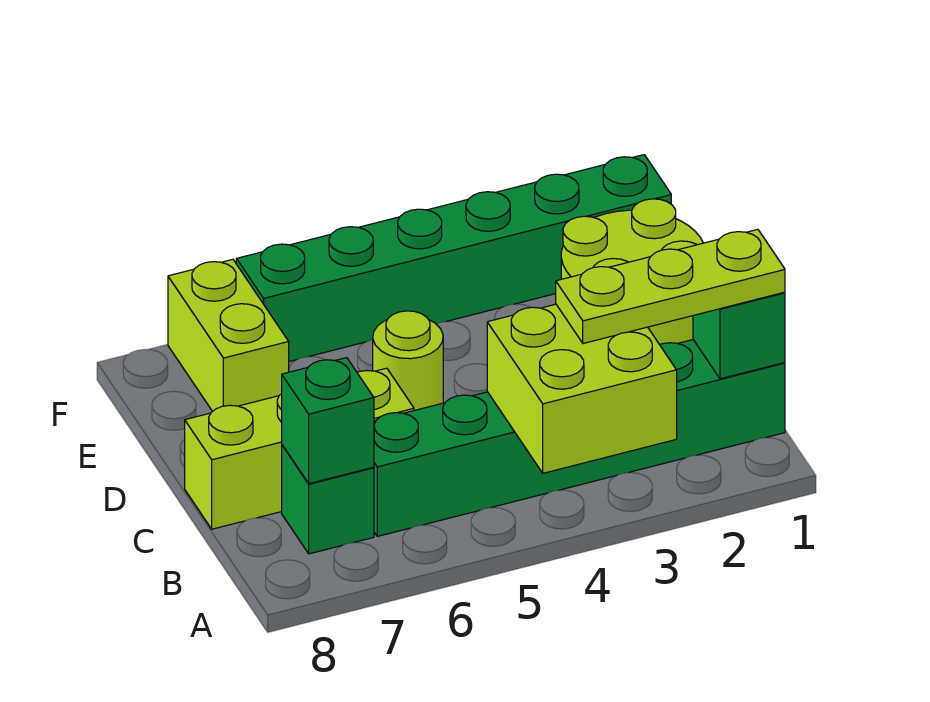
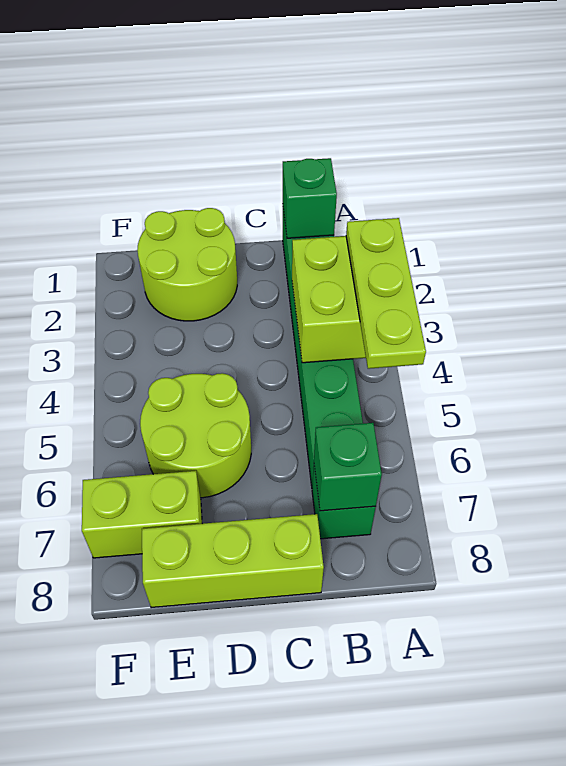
lime 1x3 plate [556,229,785,344] -> lime 1x3 plate moved to [346,218,426,369]
lime 1x3 brick [185,368,414,529] -> lime 1x3 brick turned to [142,514,324,608]
lime 1x1 round brick [373,311,443,411] -> lime 2x2 round brick [140,373,251,498]
green 1x6 brick [236,155,671,361] -> none

